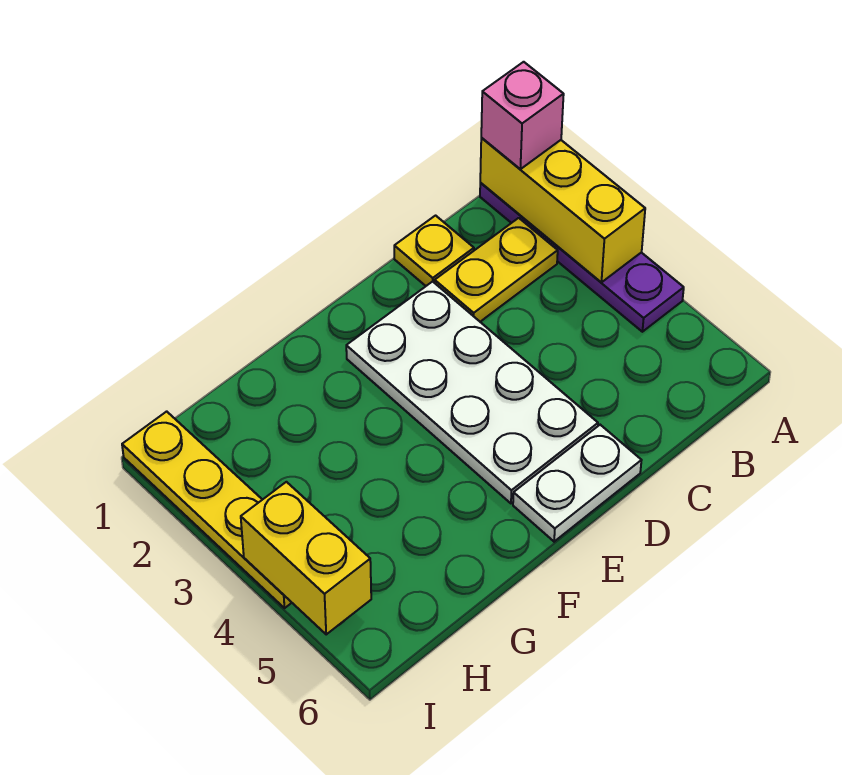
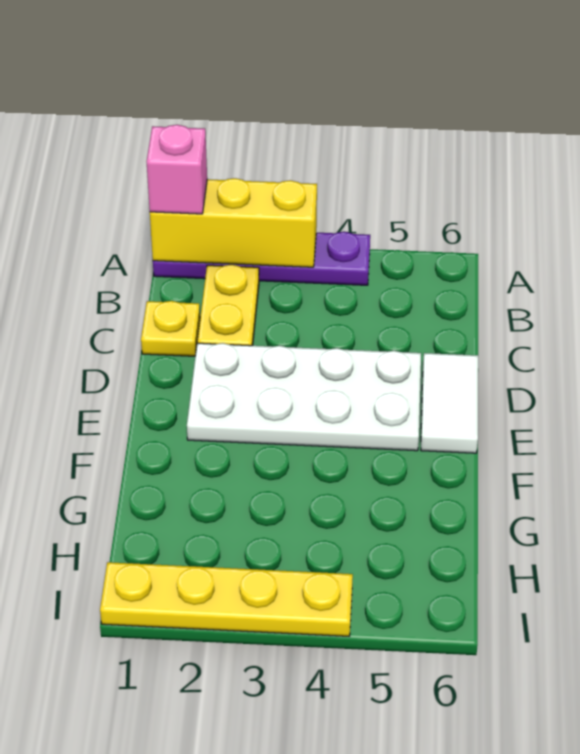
white 1x2 plate [513,425,642,542] -> white 1x2 tile [421,353,478,453]
yellow 1x2 brick [241,482,371,634] -> none

